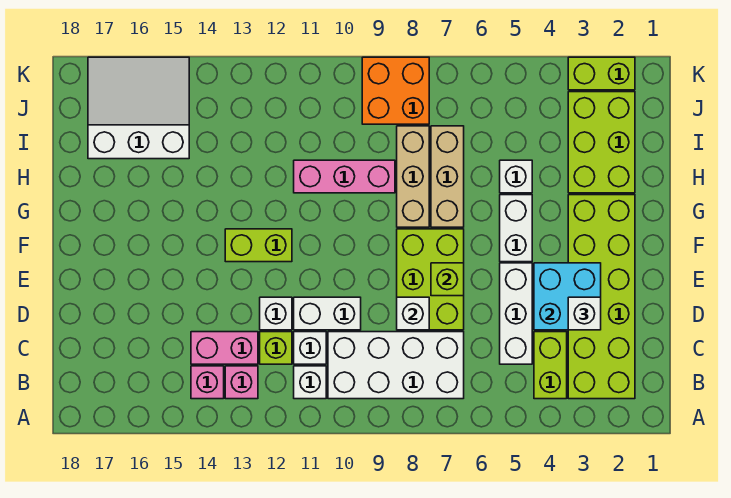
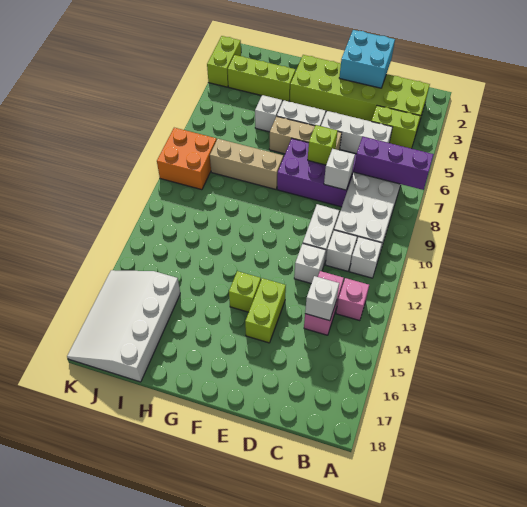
none -> purple 1x3 brick [354,137,434,190]
pink 1x1 brick [191,366,224,399] -> none
lime 1x1 brick [260,332,292,364] -> lime 1x1 brick moved to [229,271,261,312]
cyan 2x2 brick [534,263,601,330] -> cyan 2x2 brick moved to [339,30,395,88]
white 1x1 brick [568,297,601,330] -> white 1x1 brick moved to [305,276,339,321]
lime 2x3 brick [397,229,464,330] -> purple 2x3 brick [277,139,356,207]
lime 1x2 brick [225,229,292,262] -> lime 1x2 brick moved to [245,278,286,343]
tan 1x3 brick [431,126,464,227] -> tan 1x3 brick moved to [269,116,342,154]
lime 2x3 brick [568,92,635,193] -> lime 1x3 brick [228,55,296,101]
pink 1x3 brick [294,160,395,193] -> none
white 3x3 slope [88,57,189,159] -> white 3x4 slope [67,270,180,382]

